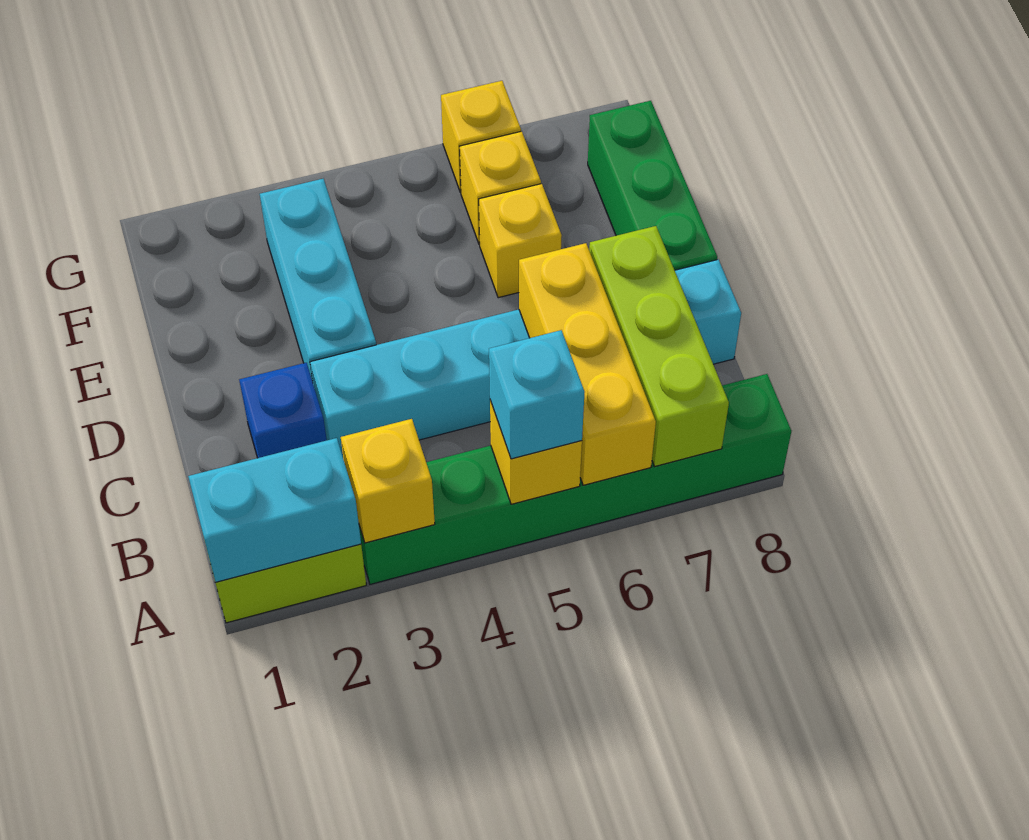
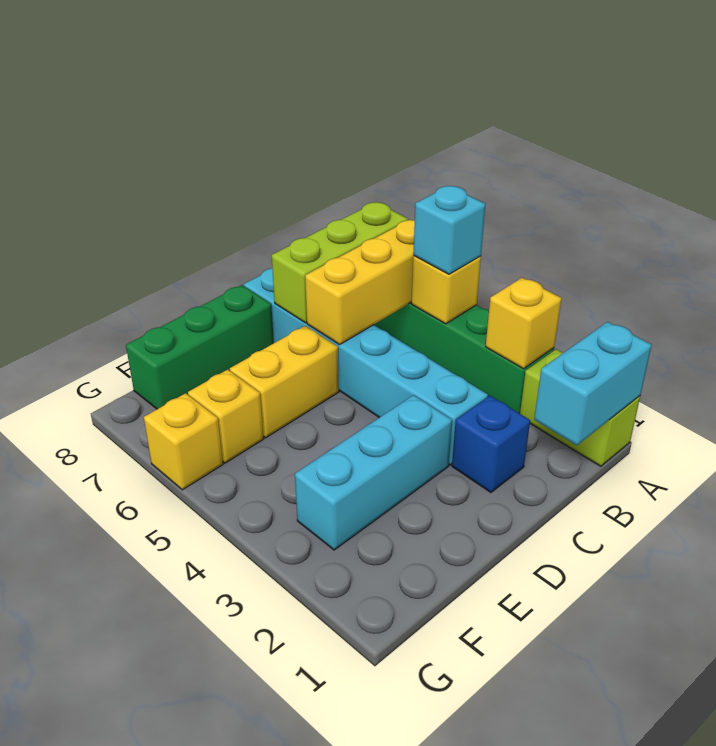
cyan 1x2 brick [188,438,361,582] -> cyan 1x2 brick turned to [534,322,652,445]
yellow 1x1 brick [479,184,562,298] -> yellow 1x2 brick [230,326,339,438]

